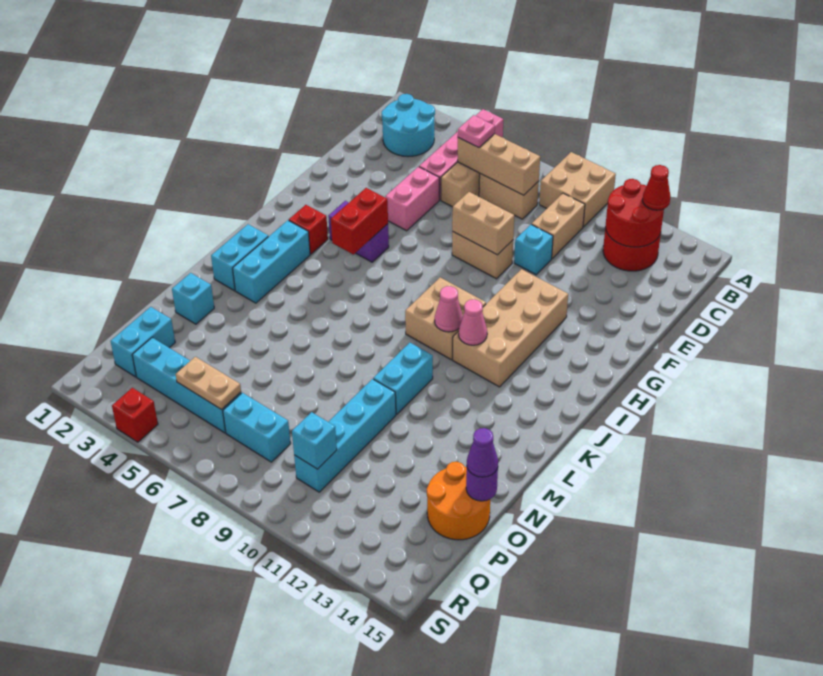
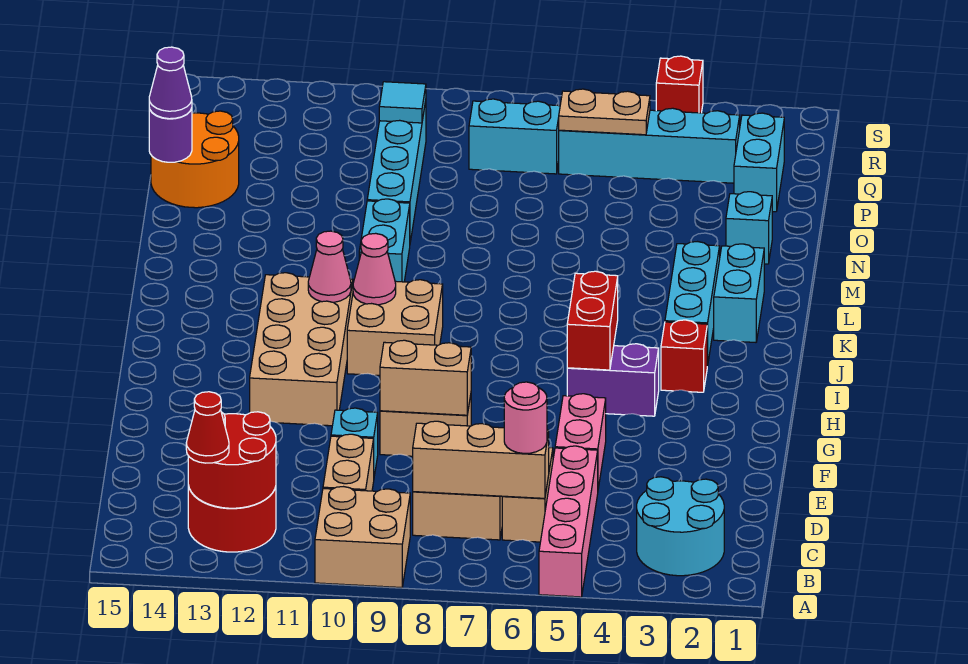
pink 1x1 plate [458,115,495,148] -> pink 1x1 round brick [504,382,547,453]
cyan 1x1 brick [292,412,337,469] -> cyan 1x1 tile [379,82,426,123]

